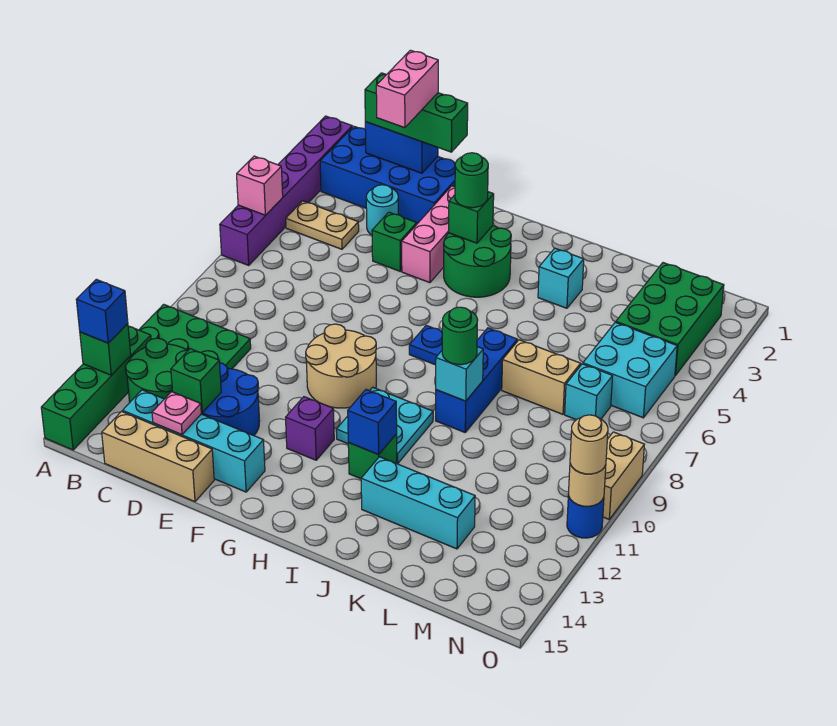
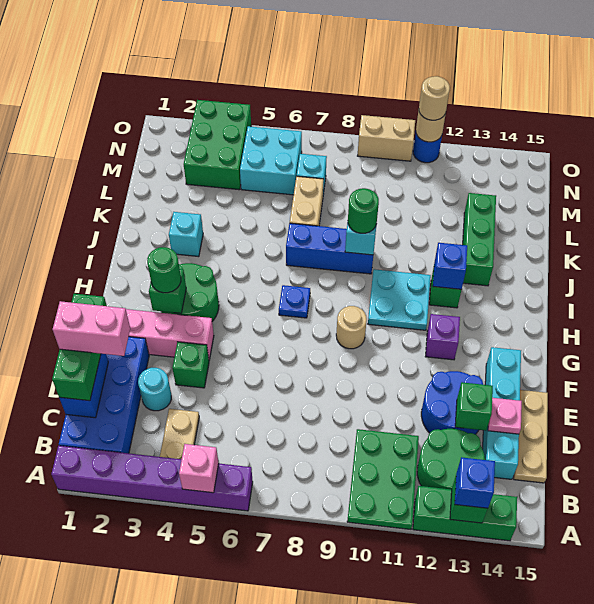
green 1x4 brick [41,326,151,450] -> green 1x3 brick [413,486,517,541]
tan 1x3 brick [102,412,214,502] -> tan 1x3 plate [514,390,548,483]
tan 2x2 round brick [306,324,376,408] -> tan 1x1 round brick [336,306,367,349]
cyan 1x3 brick [361,457,475,549] -> green 1x3 brick [463,193,496,286]
green 2x3 brick [616,263,724,376] -> green 2x3 brick turned to [184,100,251,190]

